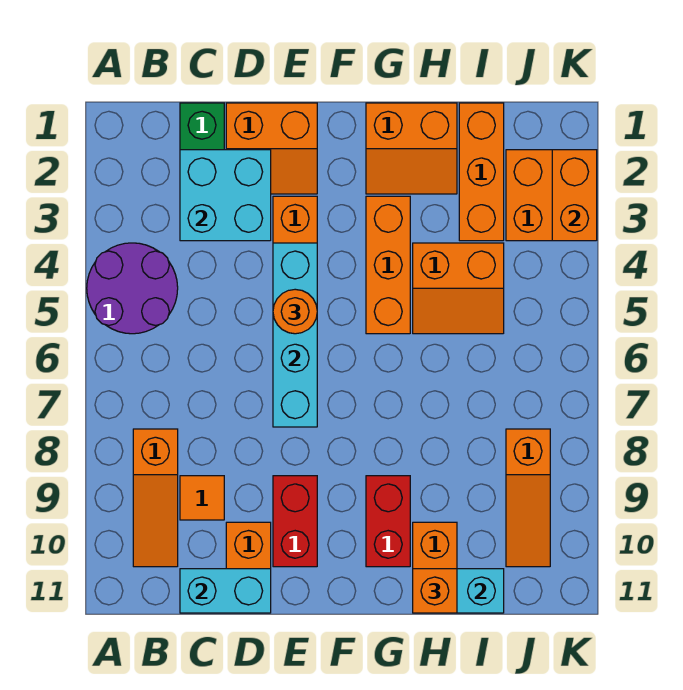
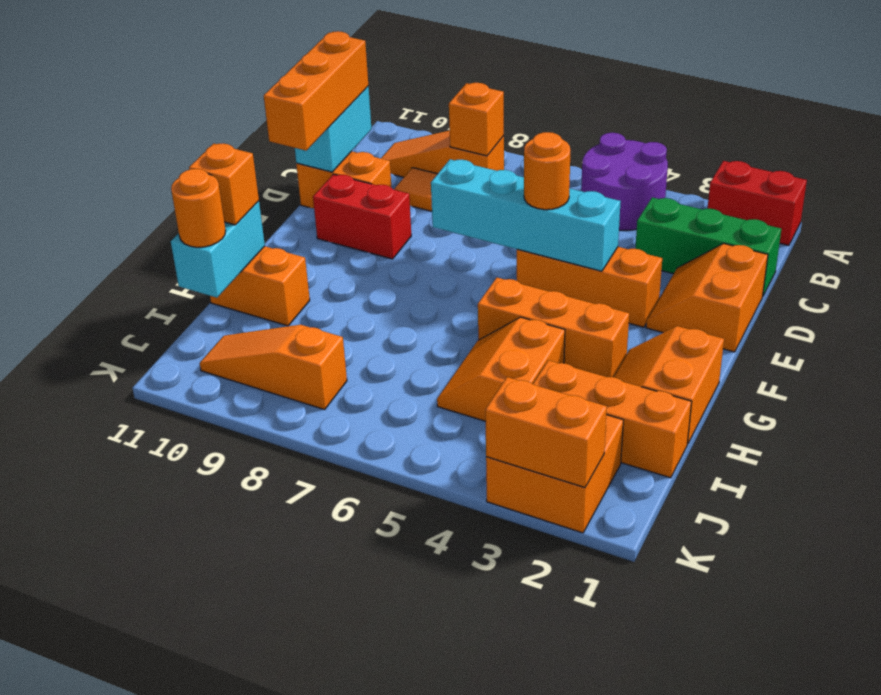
none -> orange 1x1 brick [449,83,504,156]
cyan 2x2 brick [180,150,271,241] -> none
none -> orange 1x3 brick [264,31,368,151]
red 1x2 brick [366,476,410,567] -> red 1x2 brick moved to [708,161,807,246]
none -> orange 1x1 round brick [171,169,226,247]

